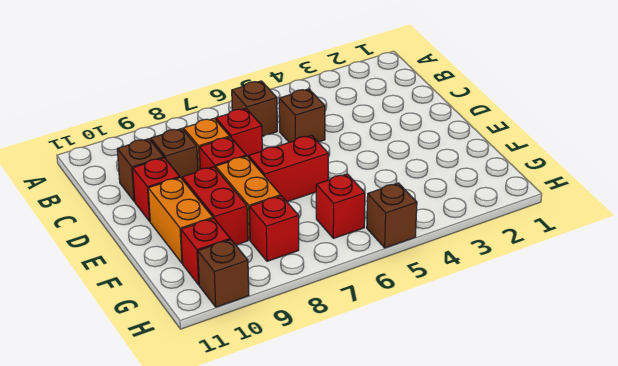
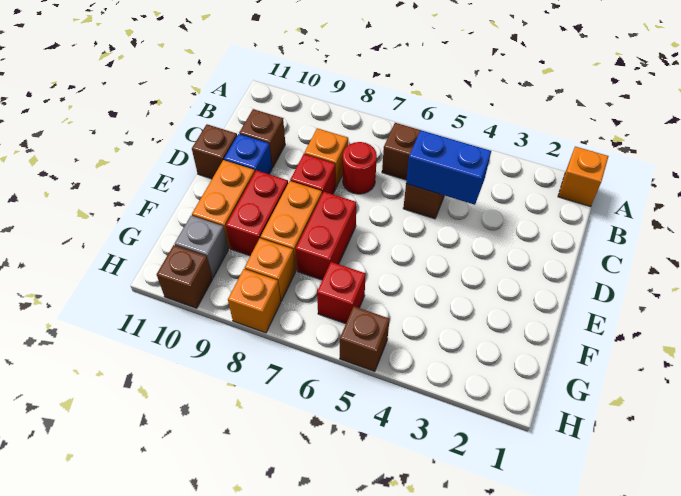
none -> orange 1x1 brick [558,147,609,206]
none -> blue 1x2 brick [406,130,491,205]
red 1x1 brick [216,109,262,158] -> red 1x1 round brick [343,142,377,194]
brown 1x1 brick [151,128,198,179] -> brown 1x1 brick moved to [192,124,237,179]
red 1x1 brick [133,158,180,221] -> blue 1x1 brick [224,134,272,174]
red 1x2 brick [249,135,329,202] -> red 1x2 brick turned to [296,192,356,280]
red 1x1 brick [250,196,299,261] -> orange 1x1 brick [245,238,295,301]
red 1x1 brick [181,218,230,285] -> grey 1x1 brick [175,216,228,278]
none -> orange 1x1 brick [228,269,281,333]

